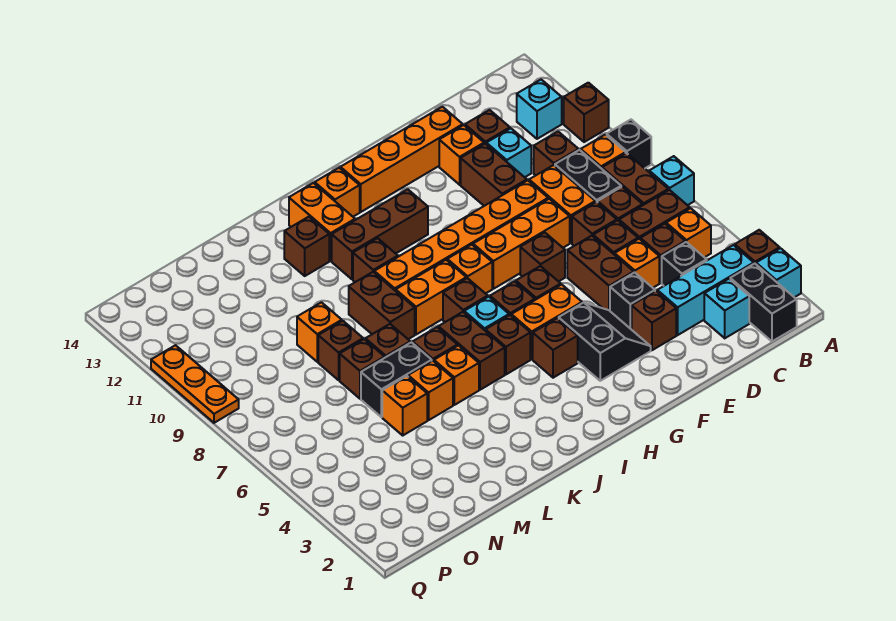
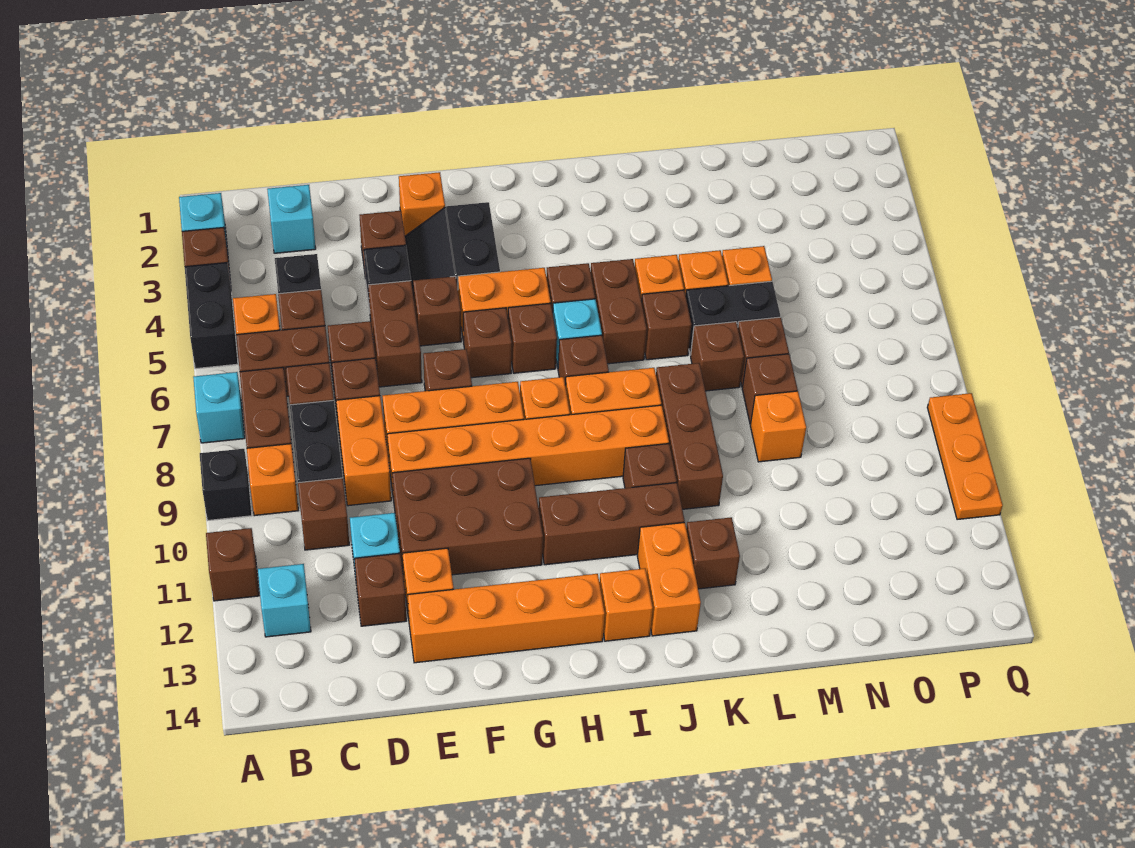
black 1x2 brick [730,264,797,341] -> black 1x2 brick moved to [185,263,238,369]
cyan 1x3 brick [657,245,754,335] -> none
orange 1x1 brick [615,239,659,288] -> orange 1x1 brick moved to [399,172,445,236]
brown 1x2 brick [461,144,527,206] -> brown 2x3 brick [392,458,543,579]
brown 1x1 brick [533,318,578,378] -> brown 1x1 brick moved to [413,276,461,346]
brown 1x2 brick [349,272,415,339] -> brown 1x3 brick [656,363,723,509]

